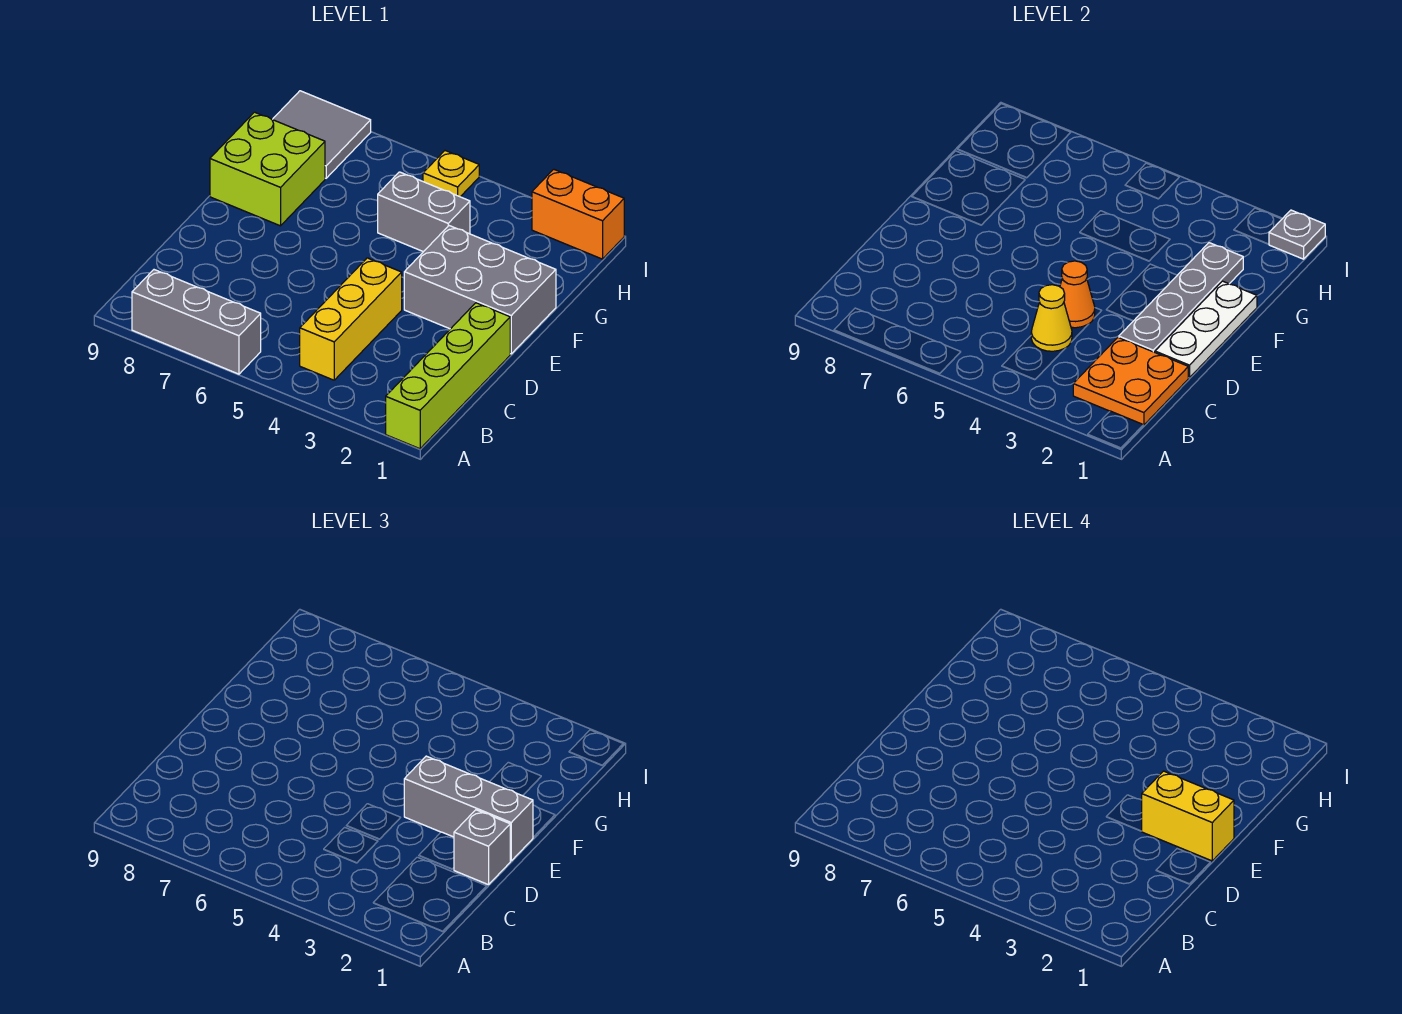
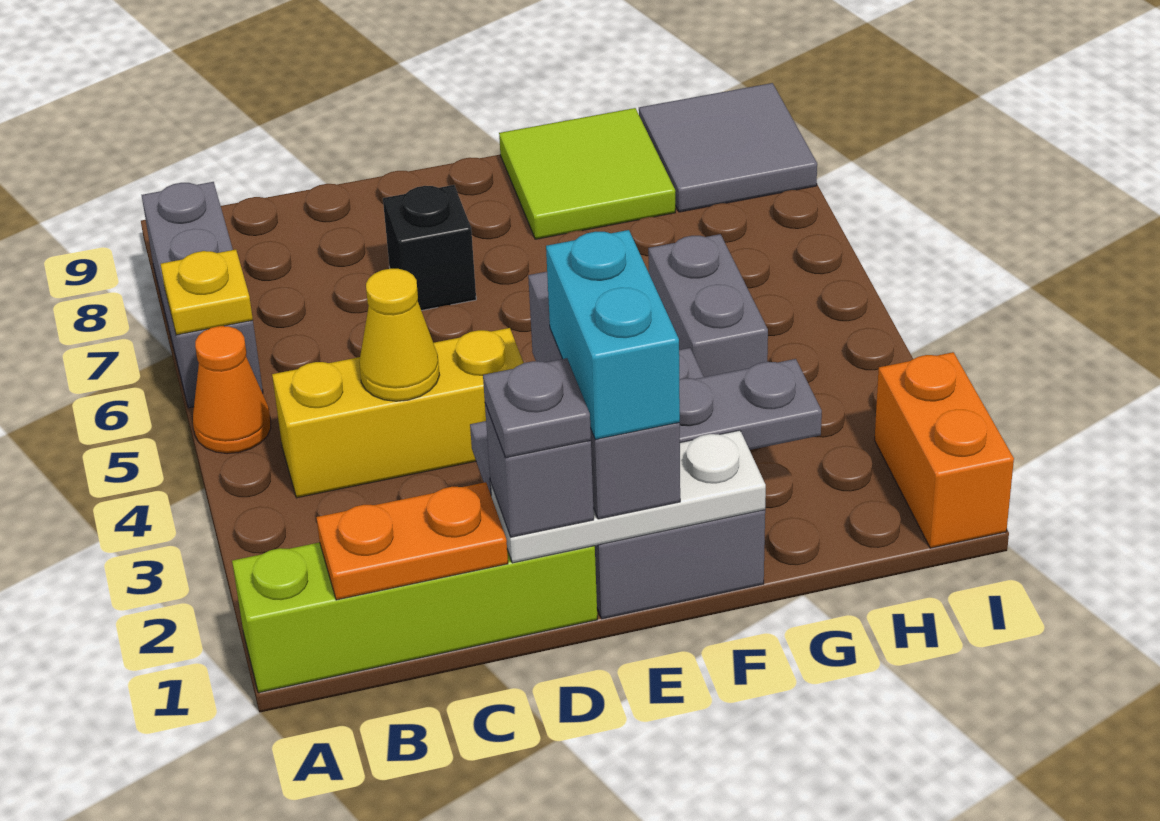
orange 2x2 plate [1073,338,1189,425] -> orange 1x2 plate [316,482,508,600]
orange 1x1 cone [1060,261,1095,328] -> orange 1x1 cone moved to [193,326,271,454]
none -> black 1x1 brick [383,185,476,311]
yellow 1x2 brick [1142,771,1234,861] -> cyan 1x2 brick [546,230,680,440]
lime 2x2 brick [210,112,325,226] -> lime 2x2 tile [499,108,675,239]
grey 1x1 plate [1269,210,1325,259] -> grey 1x1 plate moved to [483,358,591,458]
yellow 1x1 plate [423,151,479,197] -> yellow 1x1 plate moved to [161,250,253,335]

